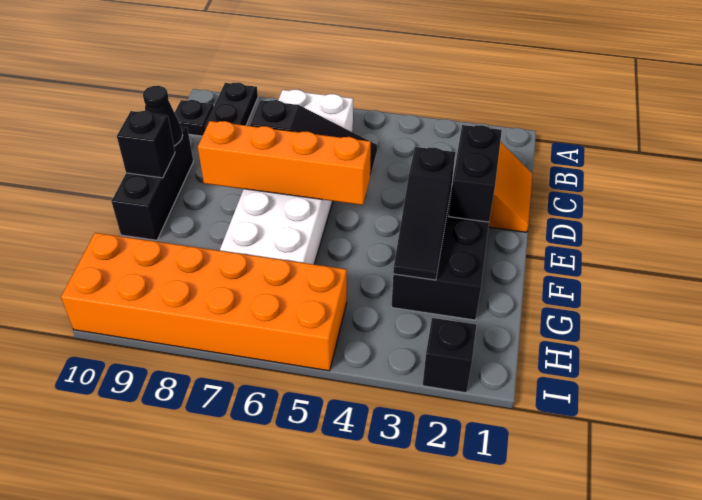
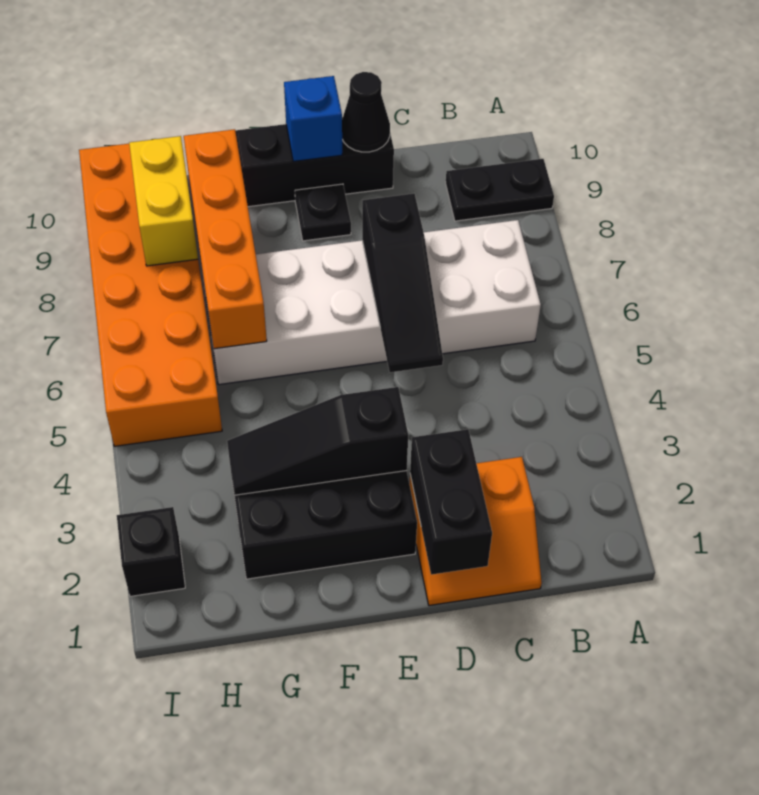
black 1x1 plate [175,100,214,136] -> black 1x1 plate moved to [295,184,351,241]
black 1x2 brick [449,125,502,222] -> black 1x2 brick turned to [410,429,492,575]
orange 1x4 brick [198,121,371,205] -> orange 1x4 brick moved to [184,129,267,349]
black 1x1 brick [117,111,175,178] -> blue 1x1 brick [284,76,342,162]
none -> yellow 1x2 brick [129,136,198,266]

